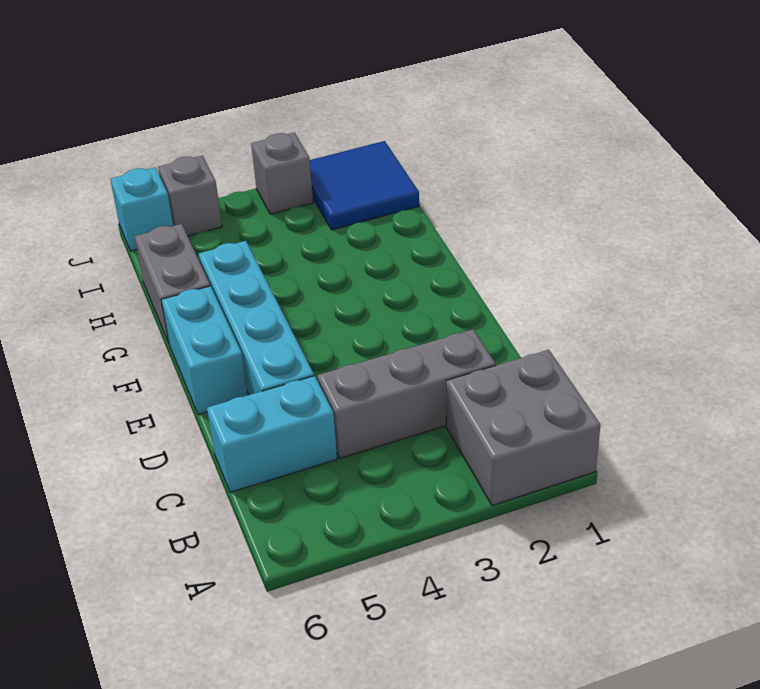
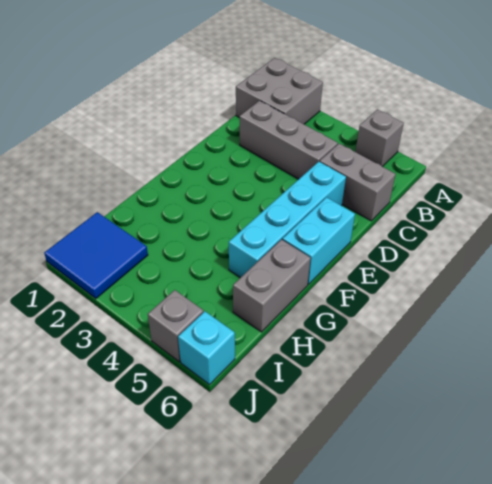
cyan 1x2 brick [207,376,337,492] -> grey 1x2 brick [320,143,396,221]
grey 1x1 brick [251,133,313,214] -> grey 1x1 brick moved to [355,109,404,167]

